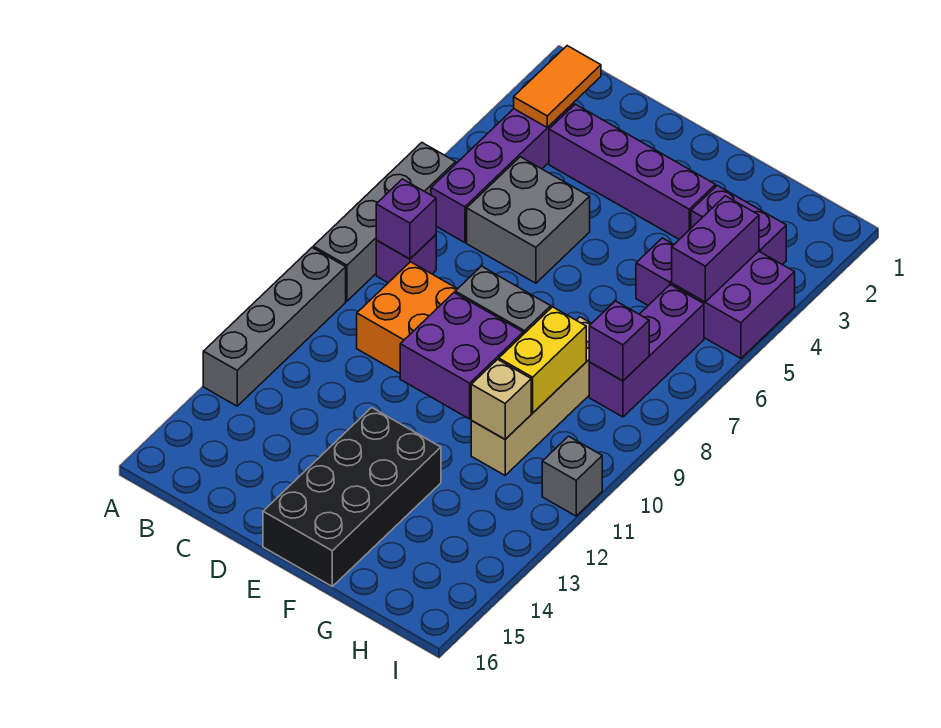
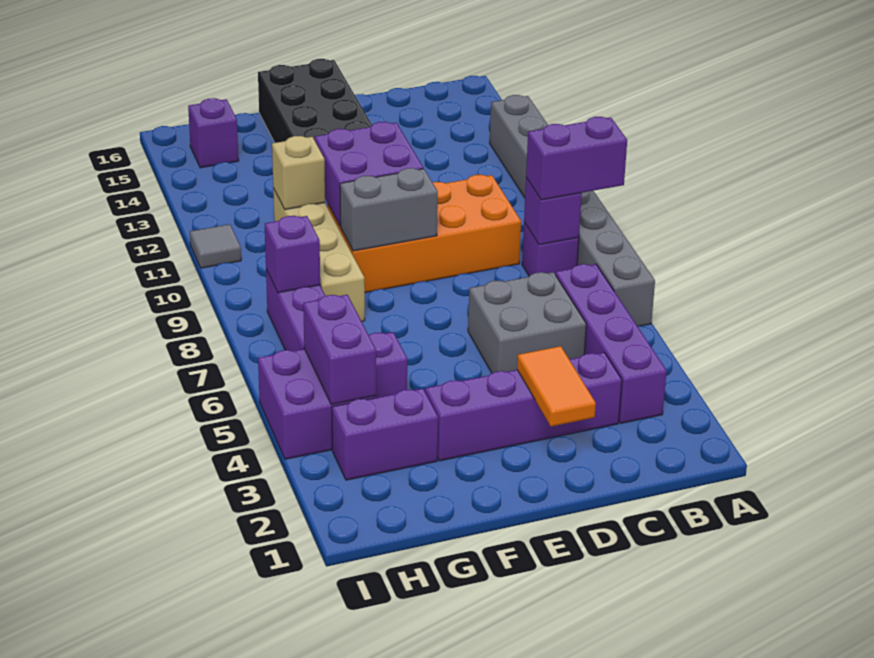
none -> purple 1x2 brick [526,117,627,200]
orange 1x2 tile [514,46,601,128] -> orange 1x2 tile moved to [517,346,596,427]
yellow 1x2 brick [499,307,586,413] -> none
none -> purple 1x1 brick [188,98,239,168]
grey 1x1 brick [542,436,602,516] -> grey 1x1 tile [190,224,241,268]

